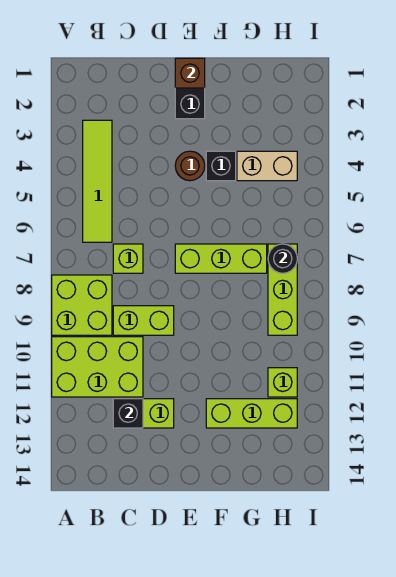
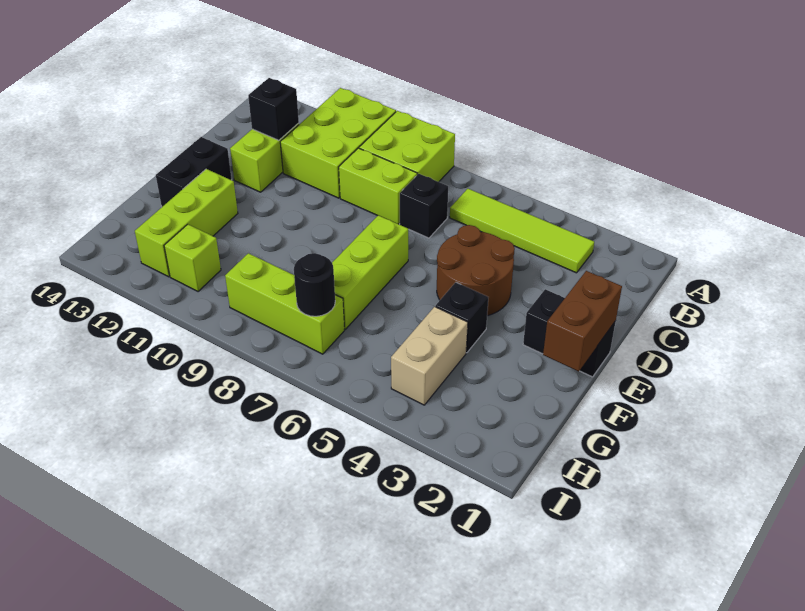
lime 1x1 brick [113,244,143,273] -> black 1x1 brick [400,174,448,238]
lime 1x2 brick [113,306,174,335] -> lime 1x2 brick turned to [339,148,417,224]
brown 1x1 brick [175,58,205,88] -> brown 1x2 brick [543,271,622,371]
brown 1x1 round brick [175,151,205,181] -> brown 2x2 round brick [437,225,515,316]
none -> black 1x2 brick [156,137,232,207]

